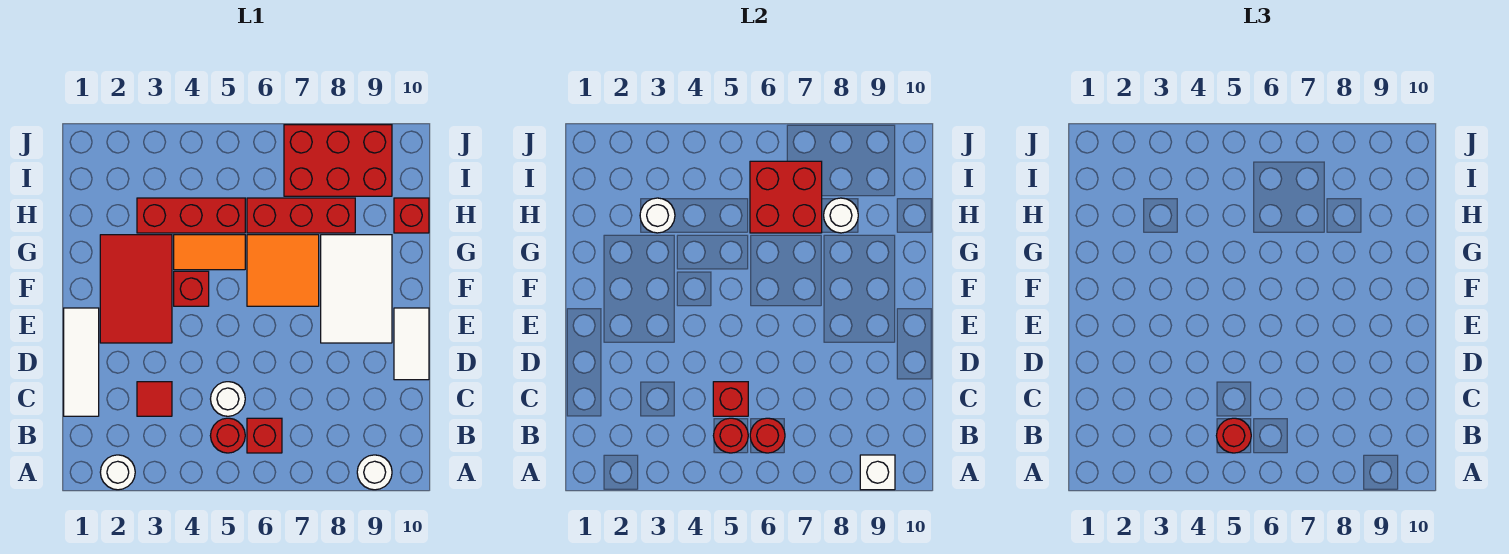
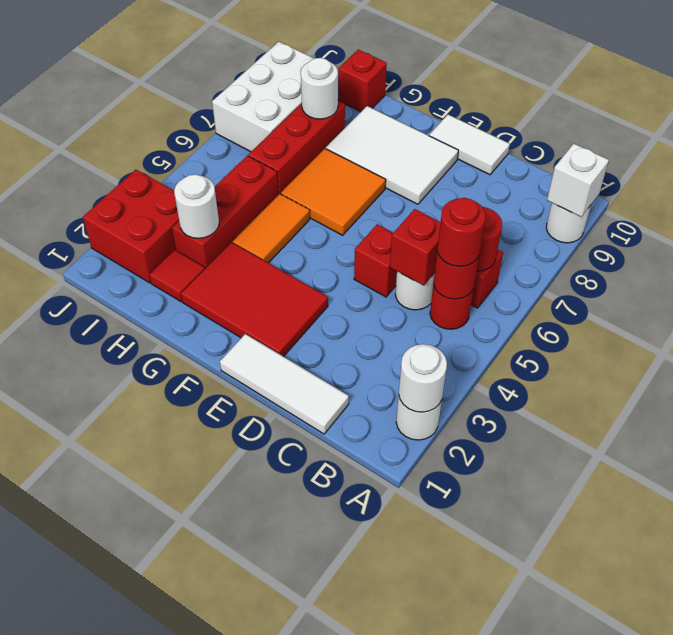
none -> white 1x1 round brick [399,344,447,412]
red 1x1 tile [137,382,172,416] -> red 1x1 tile moved to [150,250,205,302]
red 1x1 brick [174,271,209,306] -> red 1x1 brick moved to [354,224,397,297]
red 2x2 brick [750,161,822,233] -> red 2x2 brick moved to [83,170,179,283]
red 2x3 brick [284,125,392,196] -> white 2x3 brick [212,42,314,152]

